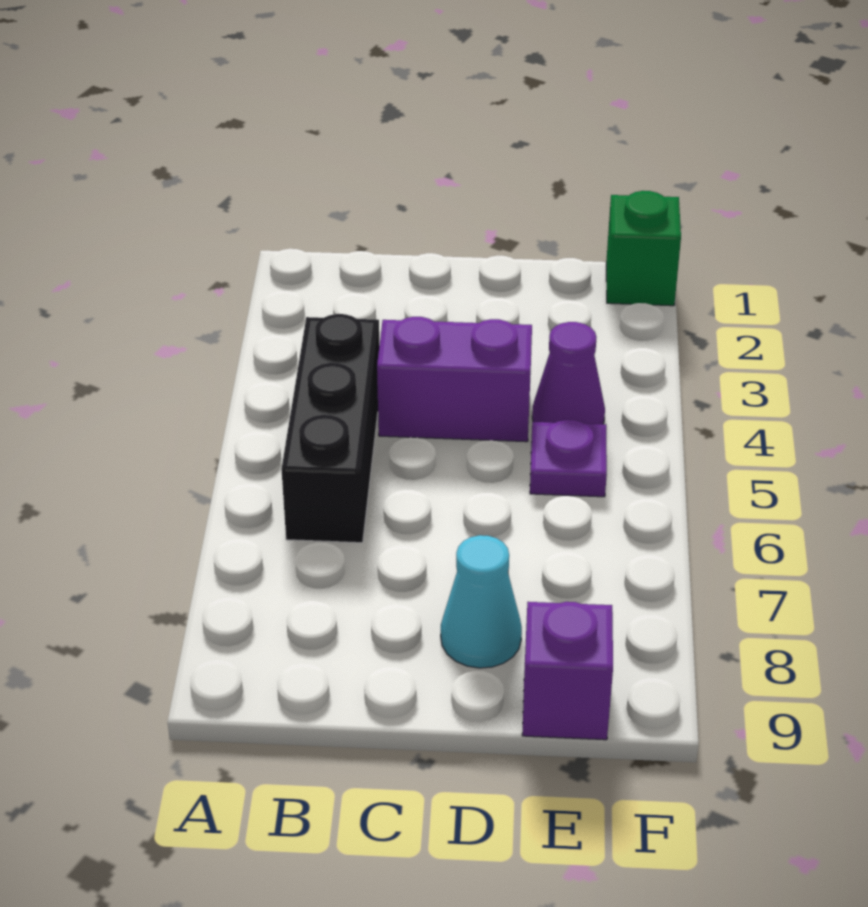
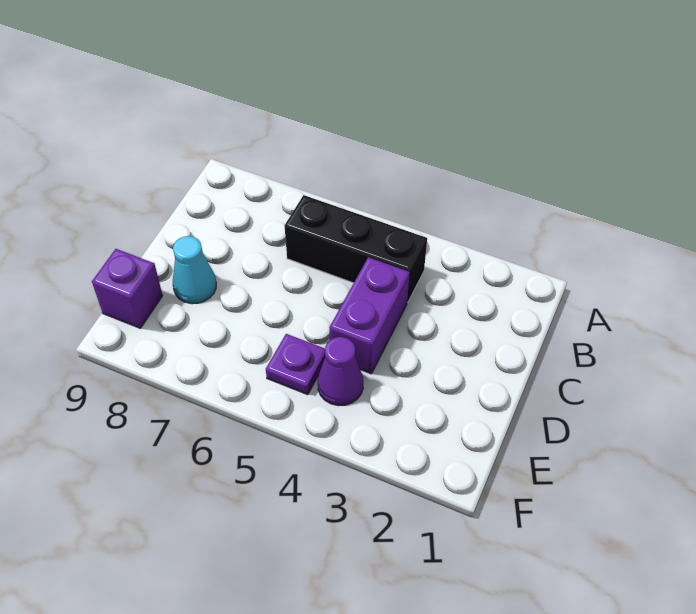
green 1x1 brick [606,191,681,306] -> none

